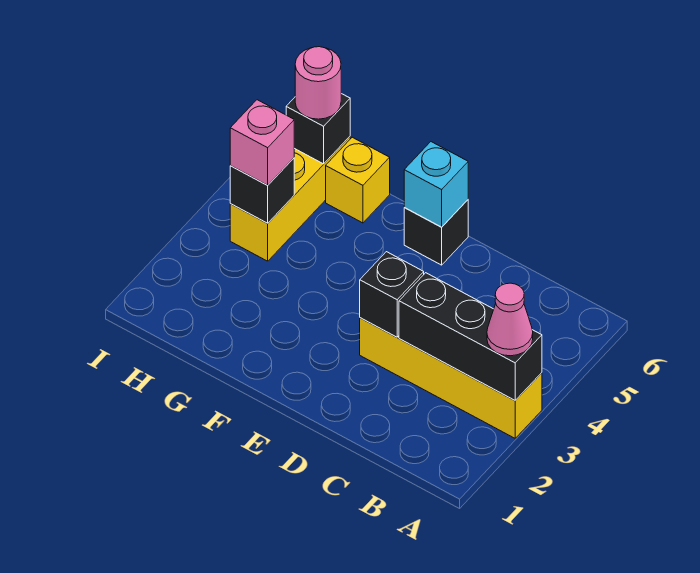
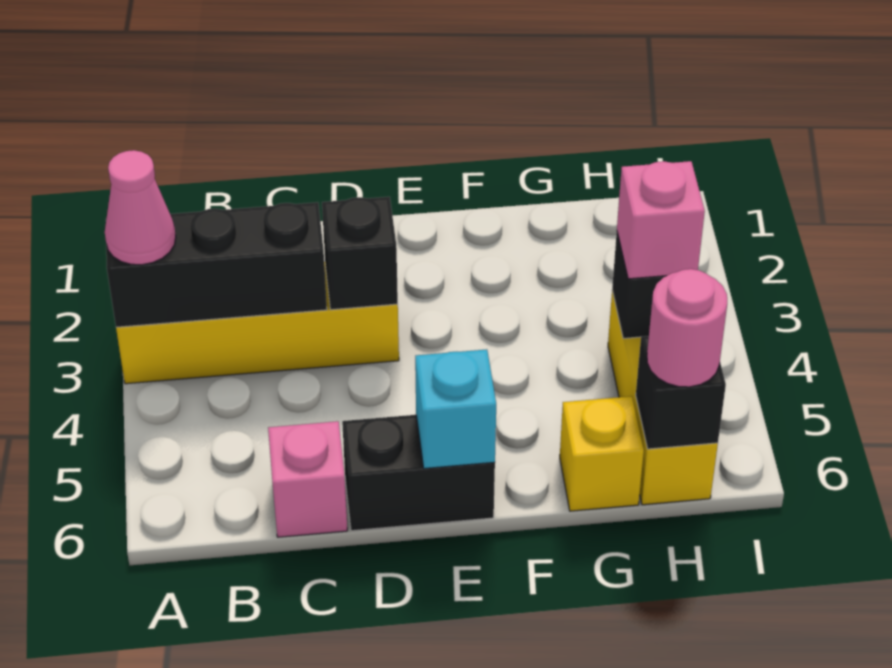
none -> pink 1x1 brick [268,421,347,537]
black 1x1 brick [404,200,468,265] -> black 1x2 brick [342,415,495,531]

